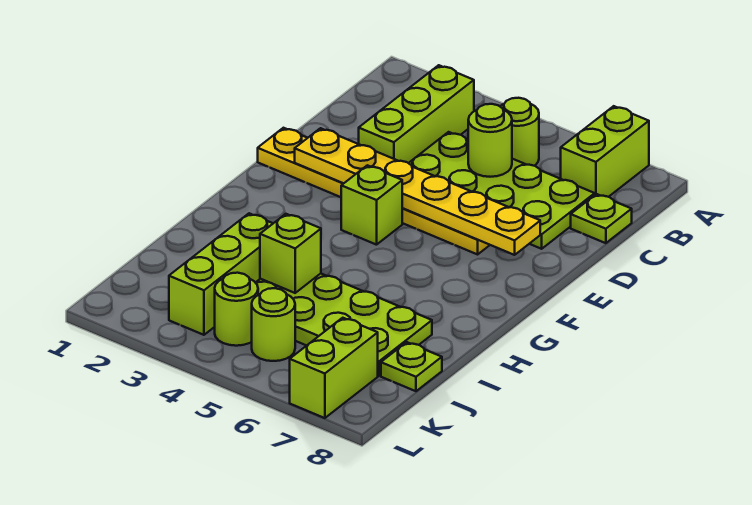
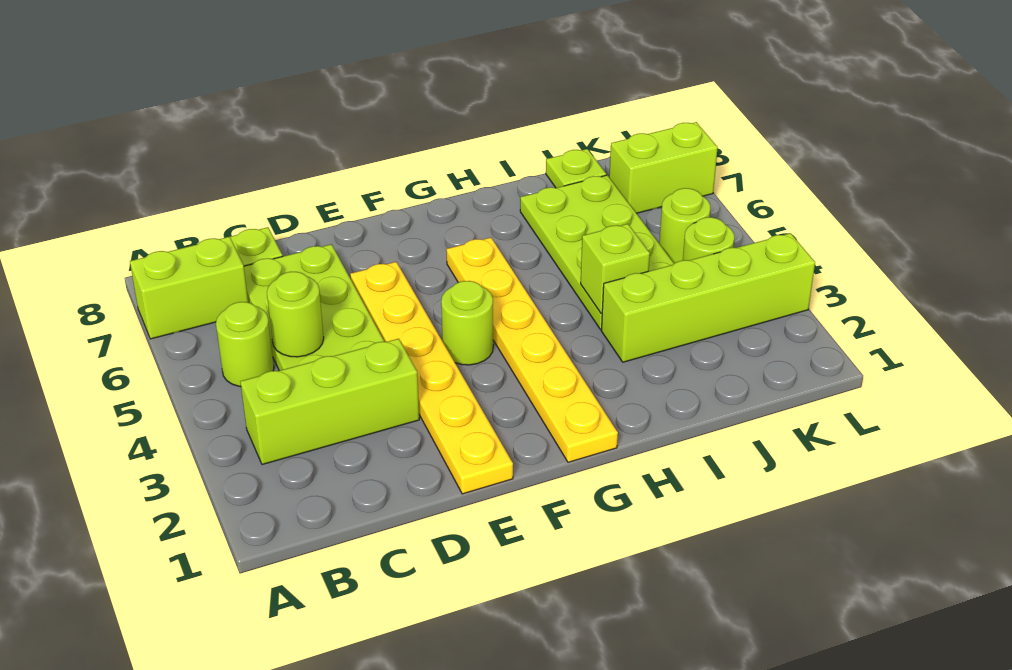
yellow 1x6 plate [295,128,540,255] -> yellow 1x6 plate moved to [446,238,618,462]
lime 1x1 brick [341,165,402,245] -> lime 1x1 round brick [441,281,493,365]
lime 1x3 brick [169,213,273,335] -> lime 1x4 brick [601,233,815,362]

